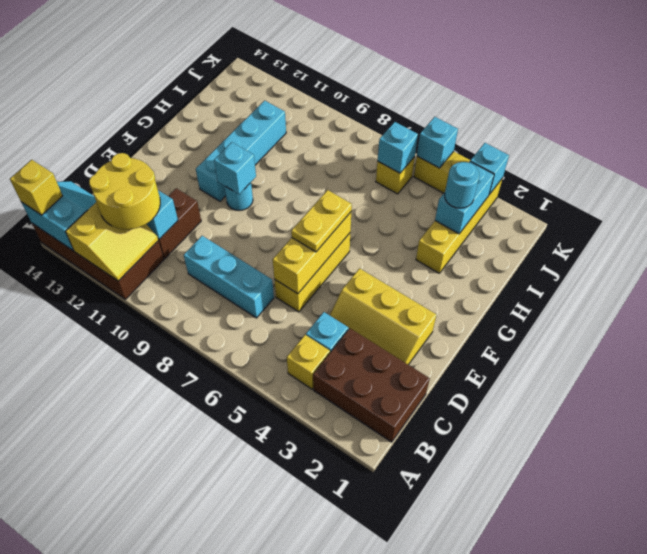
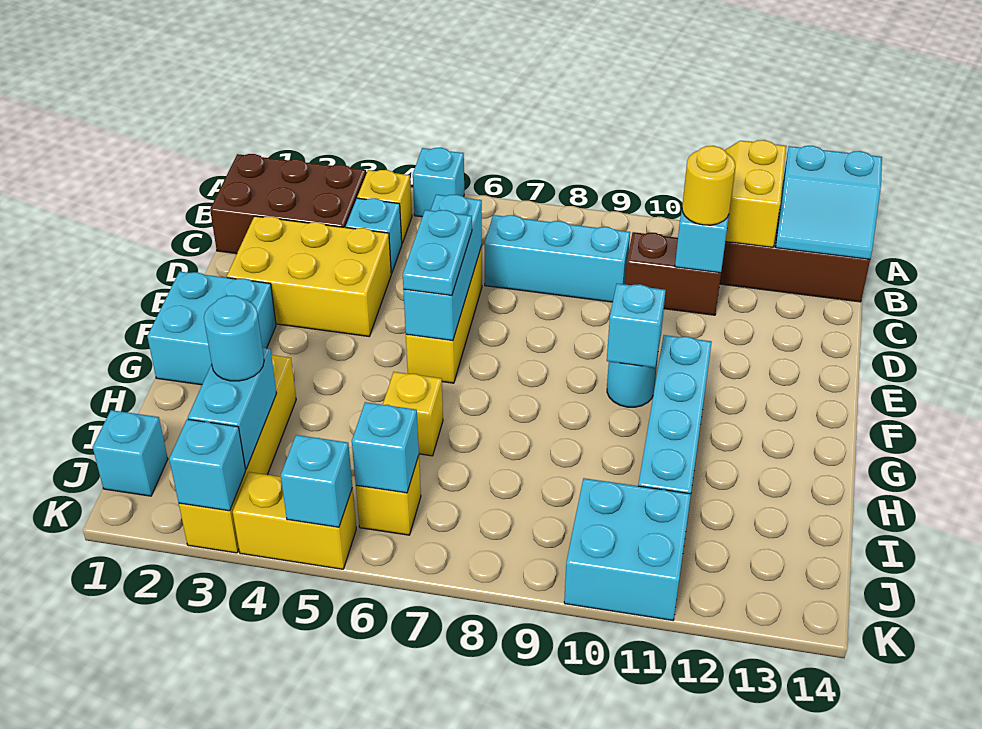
none -> cyan 1x1 brick [413,148,464,217]
yellow 1x1 brick [10,160,63,215] -> yellow 1x1 brick moved to [383,372,443,456]
yellow 2x2 round brick [89,153,160,229] -> yellow 1x1 round brick [682,146,735,225]
brown 1x2 brick [158,188,201,258] -> brown 1x2 brick turned to [625,232,721,315]
yellow 2x3 slope [330,268,436,365] -> yellow 2x3 brick [227,216,392,336]
yellow 1x3 brick [273,212,351,294] -> cyan 1x3 brick [403,195,482,341]
yellow 1x2 plate [291,190,352,252] -> cyan 1x2 plate [403,210,472,296]
none -> cyan 2x2 brick [147,272,276,385]
none -> cyan 1x1 brick [93,410,168,496]
none -> cyan 2x2 brick [564,478,691,620]

